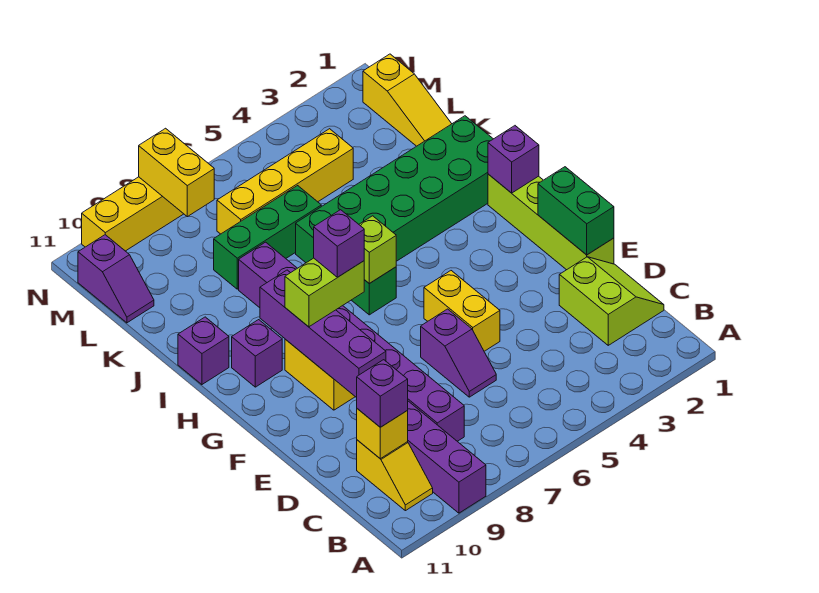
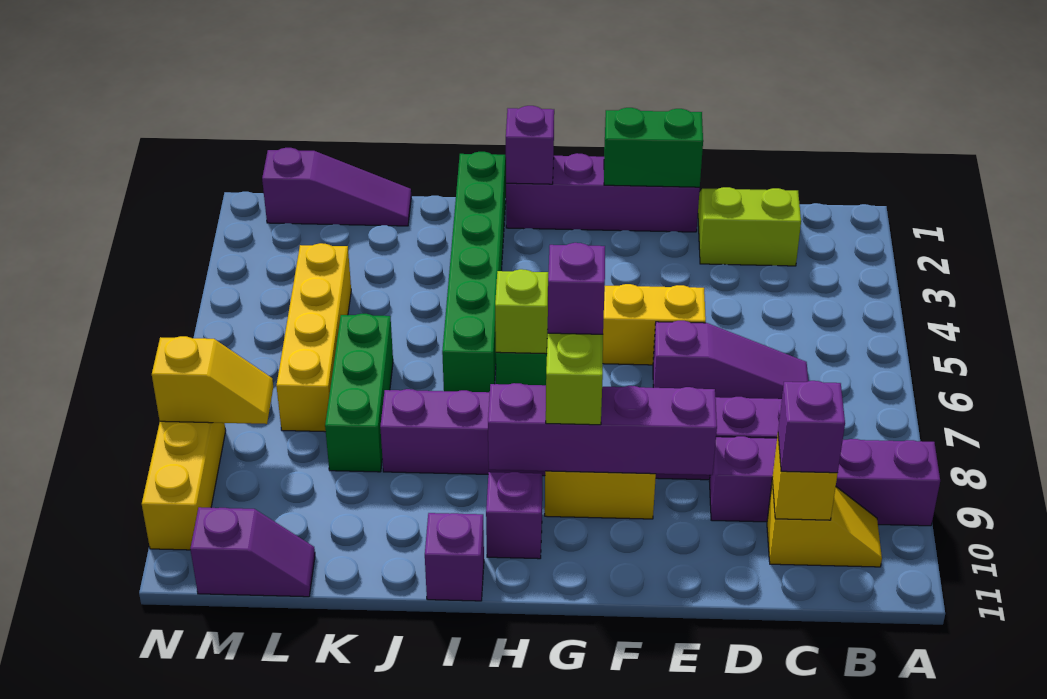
purple 1x2 slope [421,309,496,397] -> purple 1x3 slope [653,321,808,399]
lime 1x4 brick [488,174,614,270] -> purple 1x4 brick [506,153,700,232]
green 2x6 brick [296,116,493,263] -> green 1x6 brick [442,152,506,392]
yellow 1x3 slope [363,54,452,146] -> purple 1x3 slope [262,148,411,226]
yellow 1x2 brick [139,128,214,217] -> yellow 1x2 slope [152,336,273,424]

